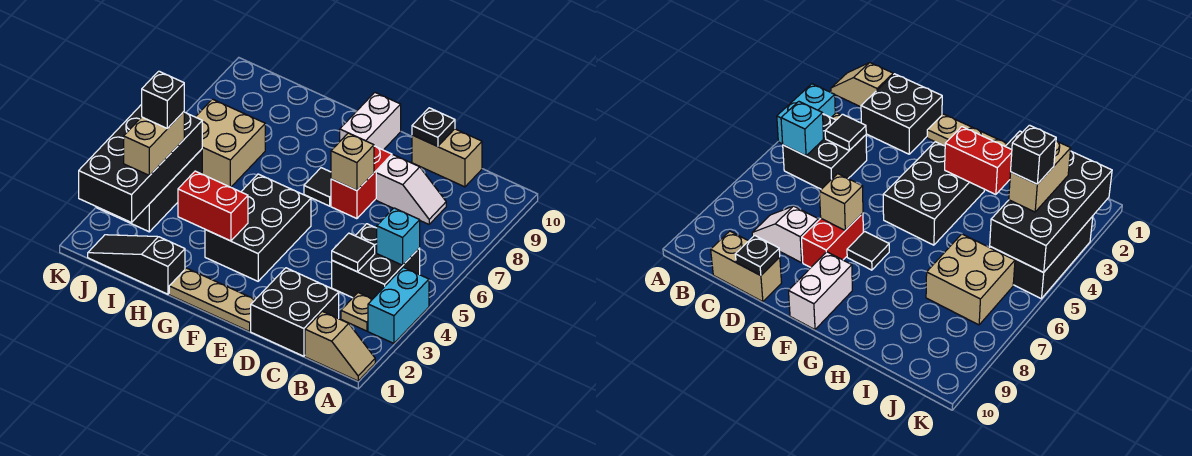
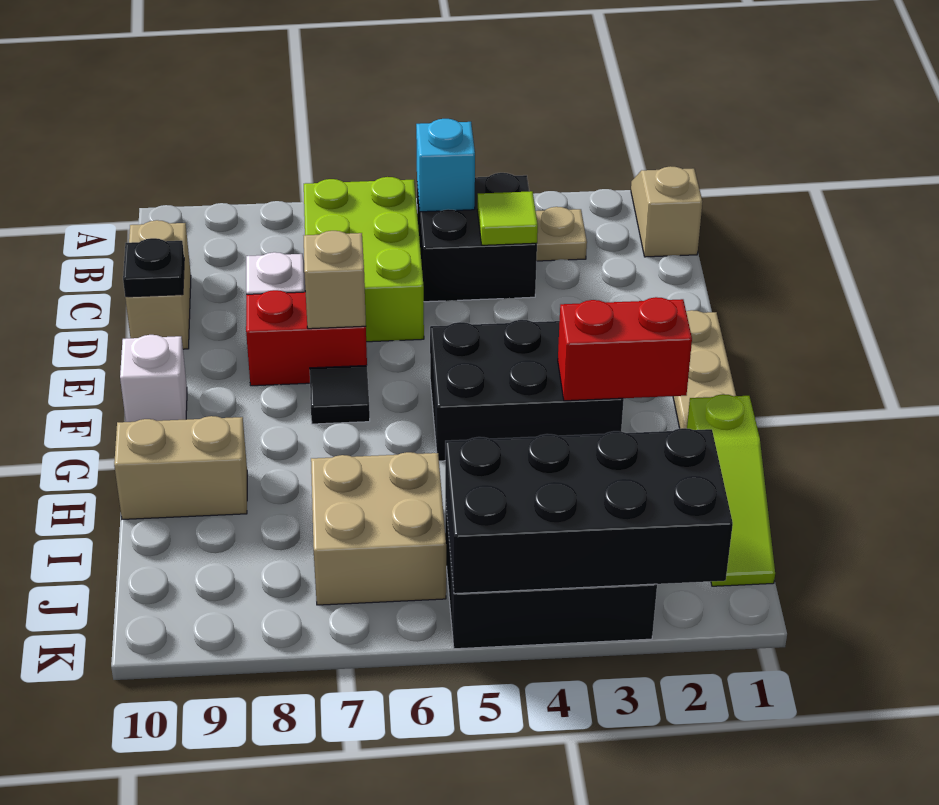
cyan 1x2 brick [368,267,429,343] -> none
none -> lime 2x3 brick [304,177,424,342]
black 2x2 brick [251,268,339,356] -> none
black 1x1 tile [332,233,375,272] -> lime 1x1 tile [477,191,538,245]
white 1x2 brick [340,92,401,150] -> white 1x1 brick [120,335,187,422]
red 1x2 brick [178,171,248,241] -> red 1x2 brick turned to [558,297,692,401]
black 1x3 slope [88,235,185,294] -> lime 1x3 slope [687,394,775,586]
tan 1x2 brick [124,112,184,176] -> tan 1x2 brick moved to [114,416,247,519]
black 1x1 brick [142,71,184,129] -> none

